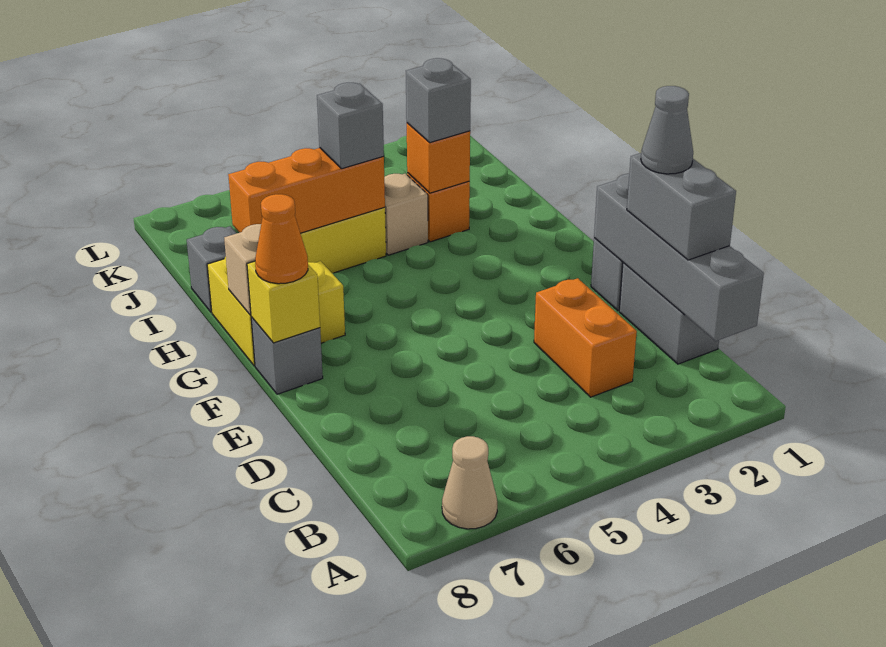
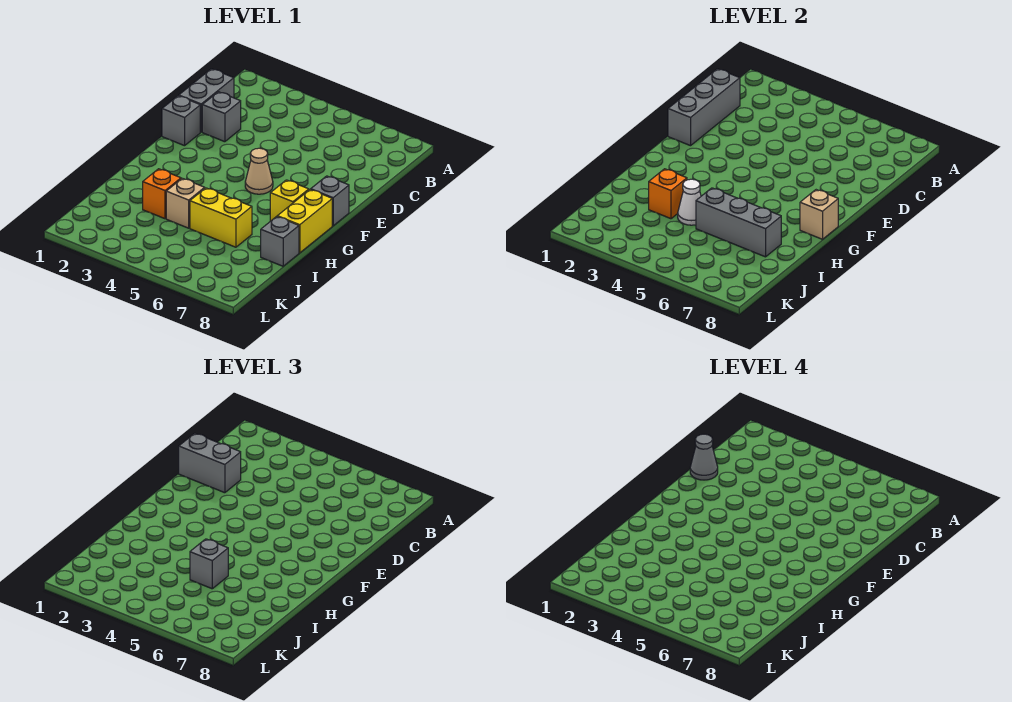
tan 1x1 cone [442,436,497,529] -> tan 1x1 cone moved to [245,148,273,194]
grey 1x4 brick [594,174,764,341] -> grey 1x3 brick [668,69,740,146]
grey 1x2 brick [627,153,736,260] -> grey 1x2 brick turned to [179,433,241,493]
orange 1x2 brick [534,278,637,397] -> none
yellow 1x1 brick [247,261,320,343] -> none
orange 1x1 cone [255,194,308,284] -> none
grey 1x1 brick [406,58,471,143] -> grey 1x1 brick moved to [202,92,241,142]
none -> white 1x1 cone [678,179,701,225]
orange 1x3 brick [228,148,385,233] -> grey 1x3 brick [696,188,781,257]

